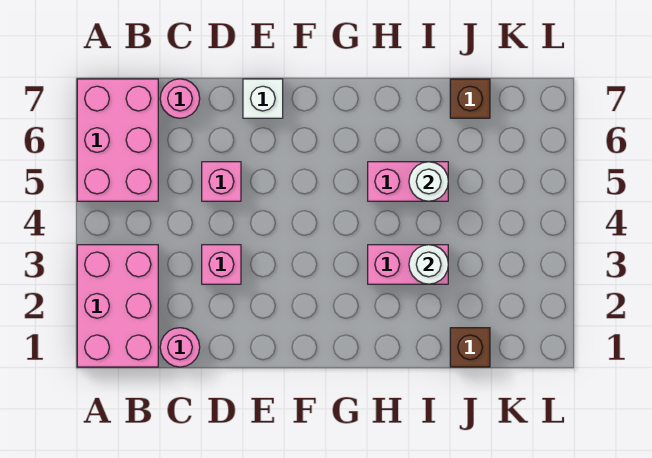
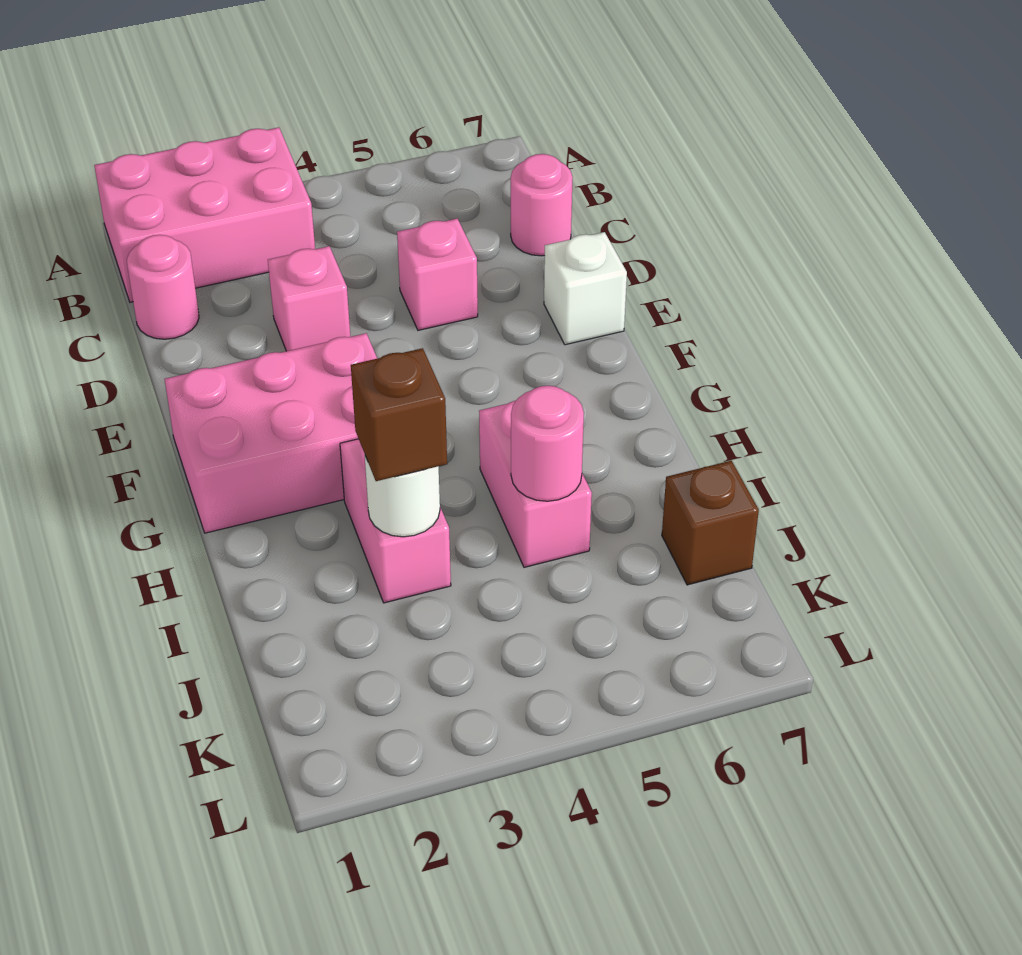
pink 2x3 brick [77,79,158,201] -> pink 2x3 brick moved to [165,333,377,533]
white 1x1 round brick [409,162,448,201] -> pink 1x1 round brick [511,386,584,501]
brown 1x1 brick [450,328,490,367] -> brown 1x1 brick moved to [351,348,447,481]

